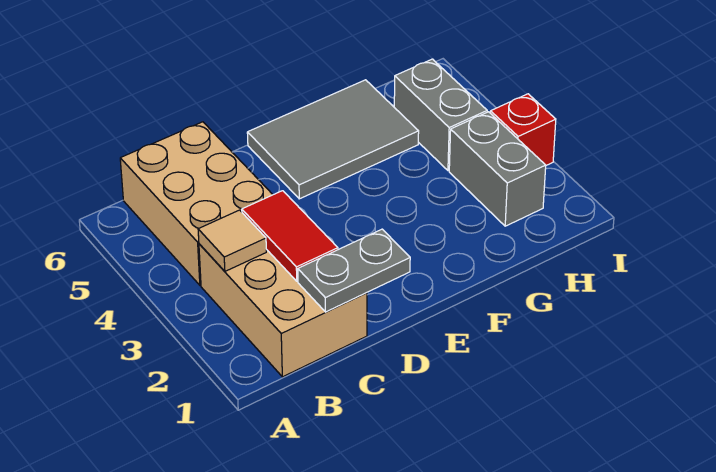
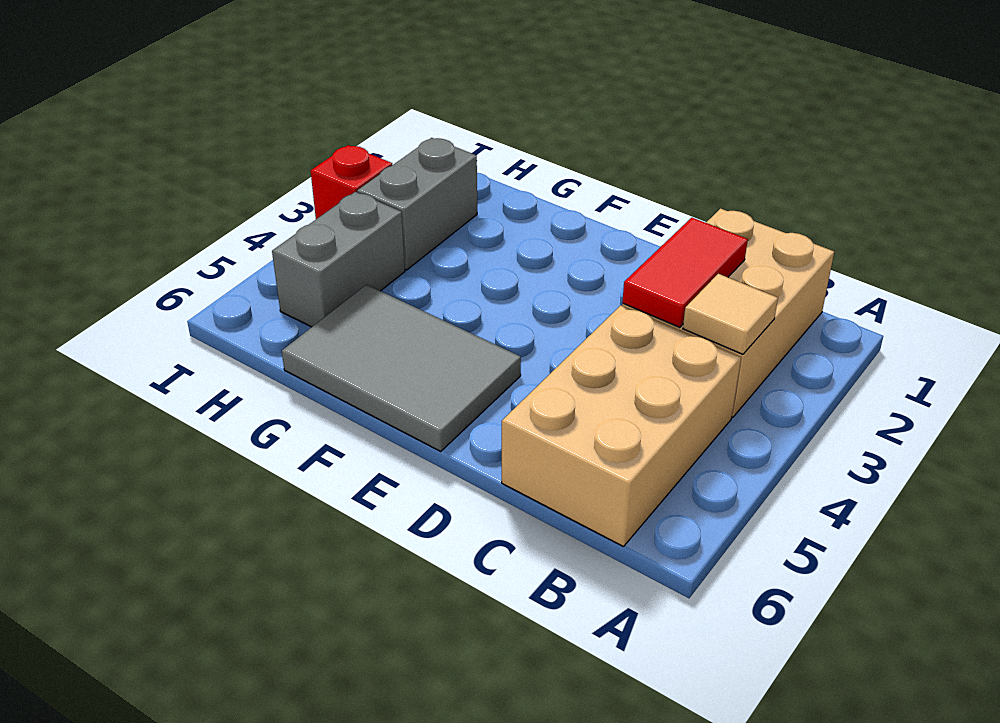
grey 1x2 plate [298,229,410,312] -> none

